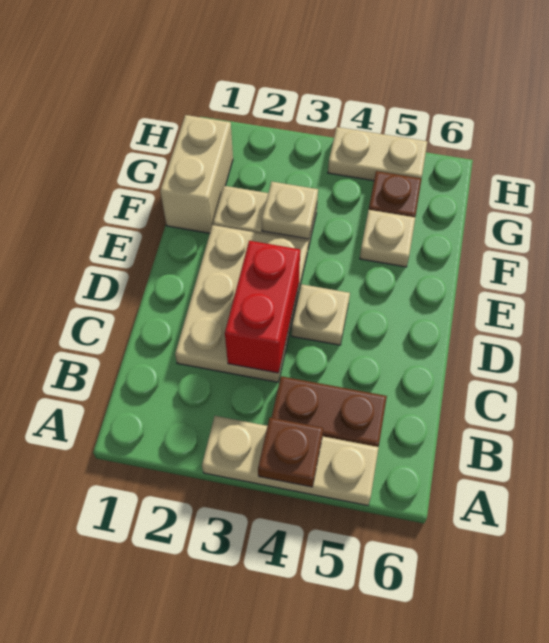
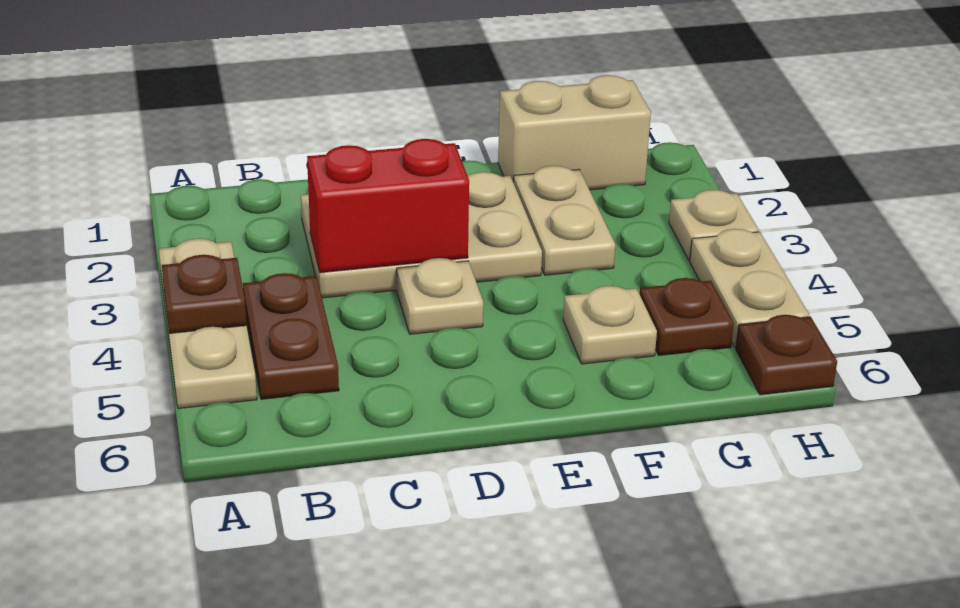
tan 1x1 plate [262,182,318,239] -> tan 1x1 plate moved to [669,190,759,261]
none -> brown 1x1 plate [736,315,837,395]

